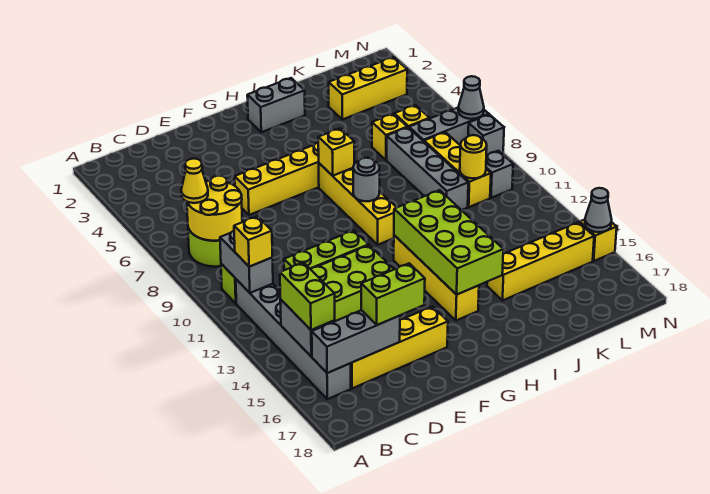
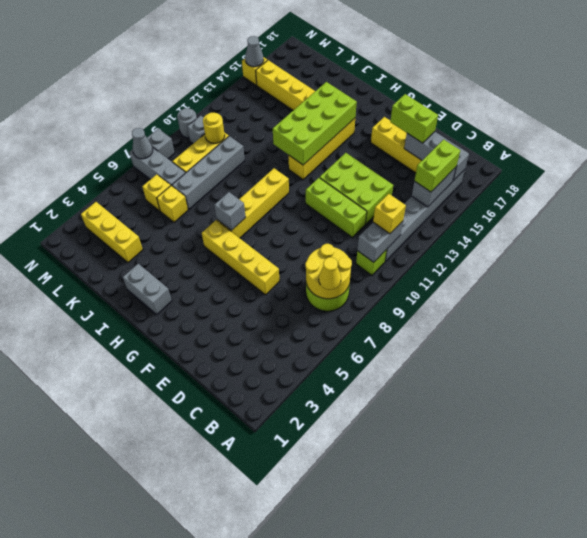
yellow 1x1 brick [318,128,354,176] -> grey 1x1 brick [214,192,246,230]
grey 1x1 round brick [353,158,380,201] -> grey 1x1 round brick moved to [177,108,197,138]

